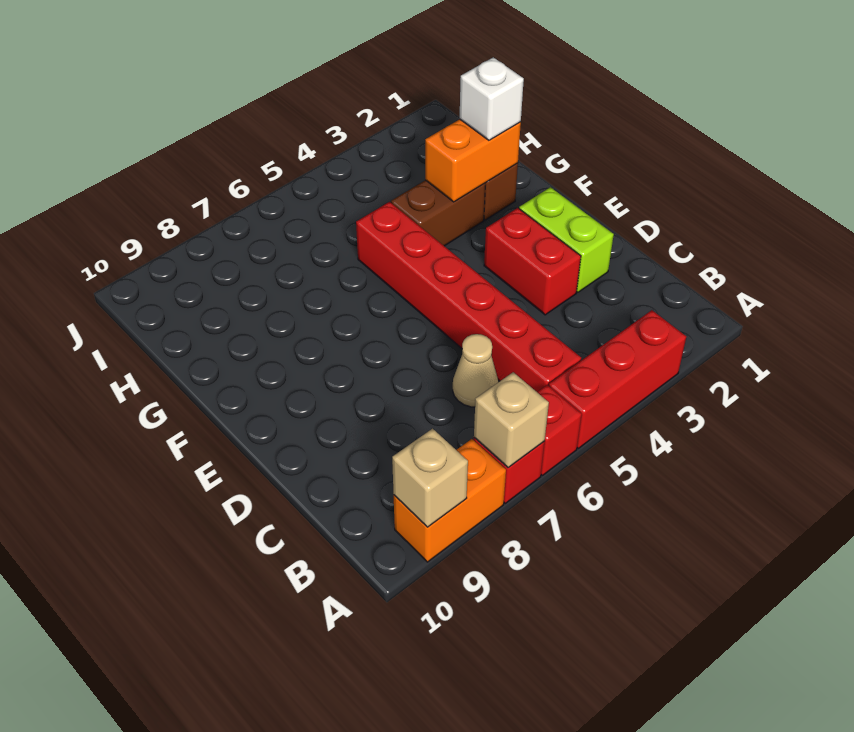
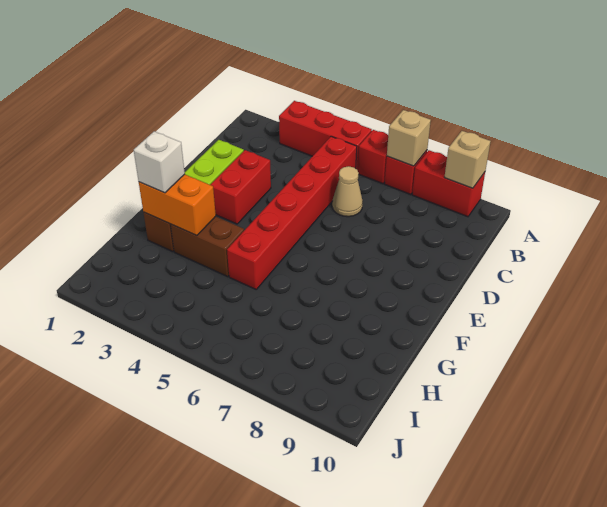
orange 1x2 brick [394,439,506,562] -> red 1x2 brick [412,150,485,217]

